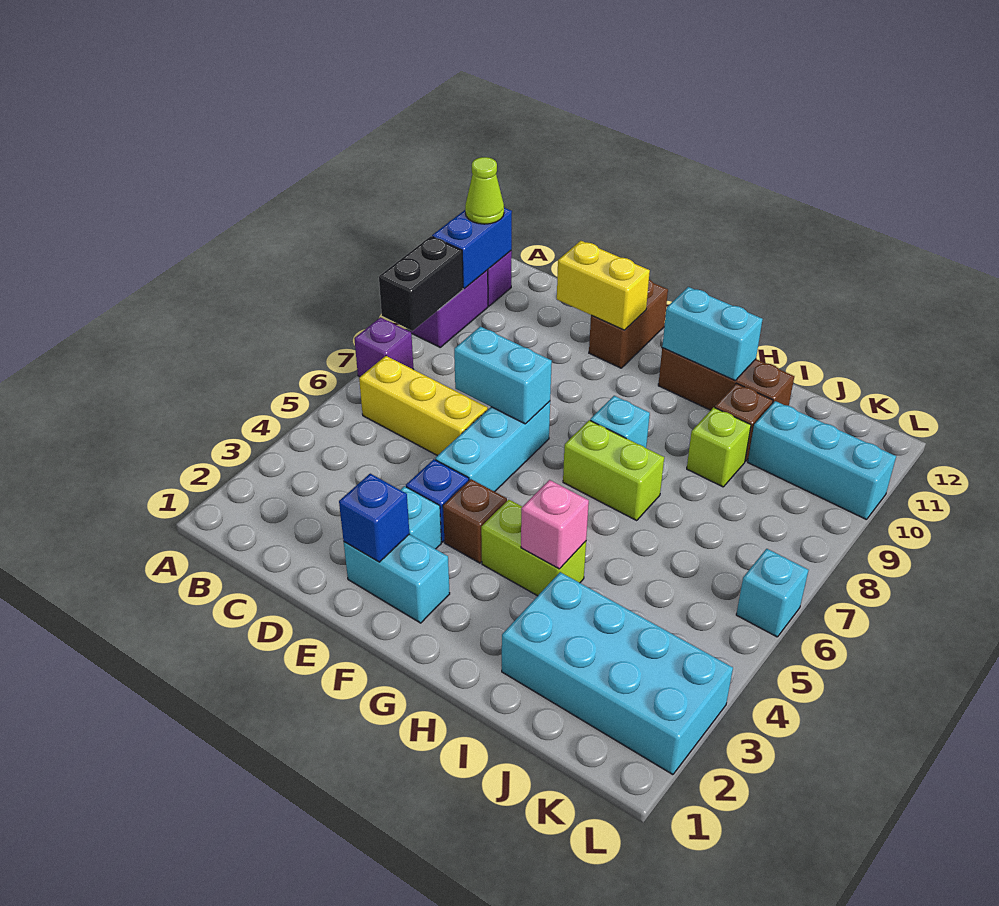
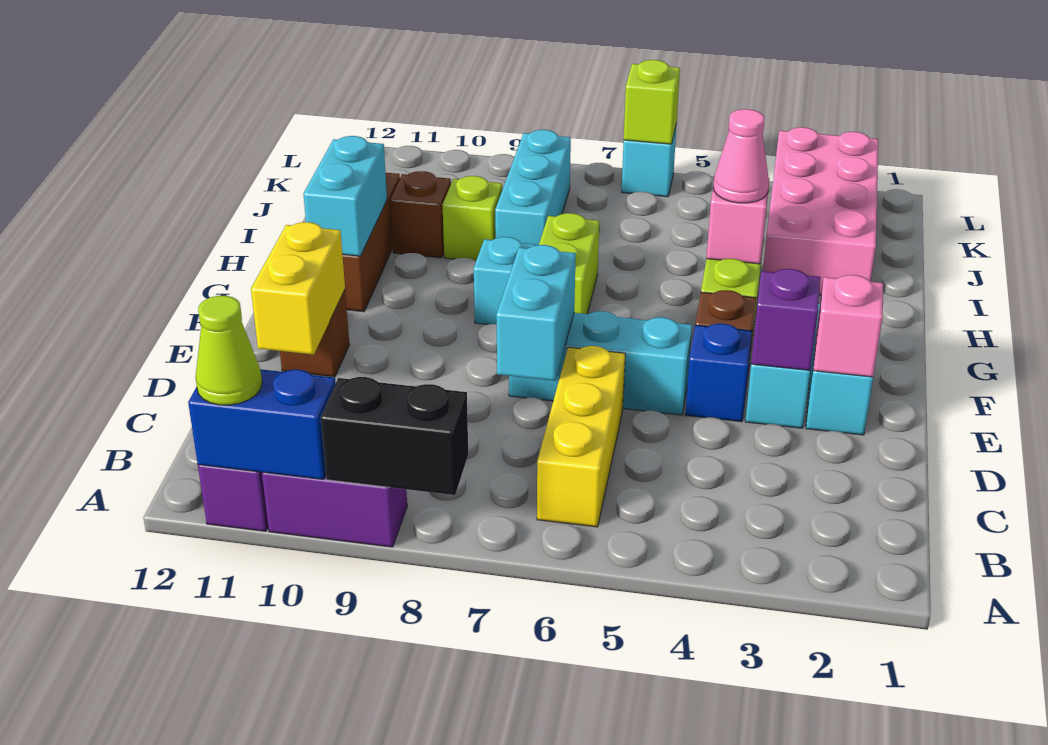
purple 1x1 brick [354,317,413,377] -> purple 1x1 brick moved to [751,269,820,370]
blue 1x1 brick [339,474,409,562] -> pink 1x1 brick [813,275,883,377]
brown 1x2 brick [589,279,668,368] -> brown 1x1 brick [280,290,349,377]
none -> pink 1x1 cone [713,109,769,203]
cyan 2x4 brick [502,572,733,775] -> pink 2x4 brick [763,127,878,295]
cyan 1x3 brick [748,401,896,520] -> cyan 1x3 brick moved to [495,130,571,245]
none -> lime 1x1 brick [624,60,680,144]

